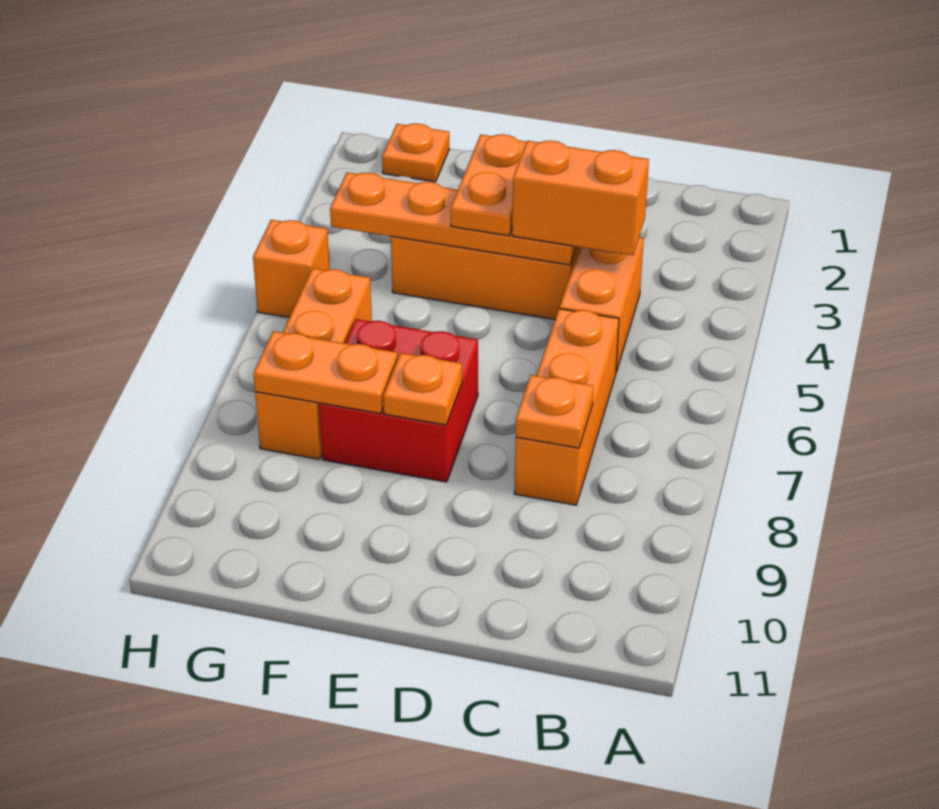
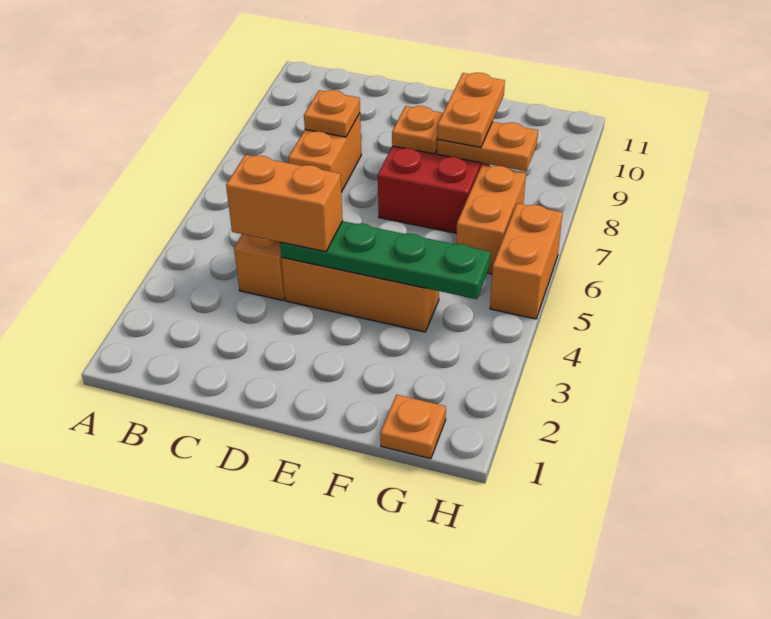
orange 1x3 brick [514,309,619,505] -> orange 1x2 brick [288,113,361,192]
orange 1x4 plate [330,172,576,265] -> green 1x4 plate [280,221,491,299]
orange 1x2 plate [451,134,526,236] -> orange 1x2 plate moved to [437,73,505,147]
orange 1x3 brick [255,268,372,459] -> orange 1x2 brick [456,165,526,274]
orange 1x1 brick [253,220,329,318] -> orange 1x2 brick [490,203,563,319]

